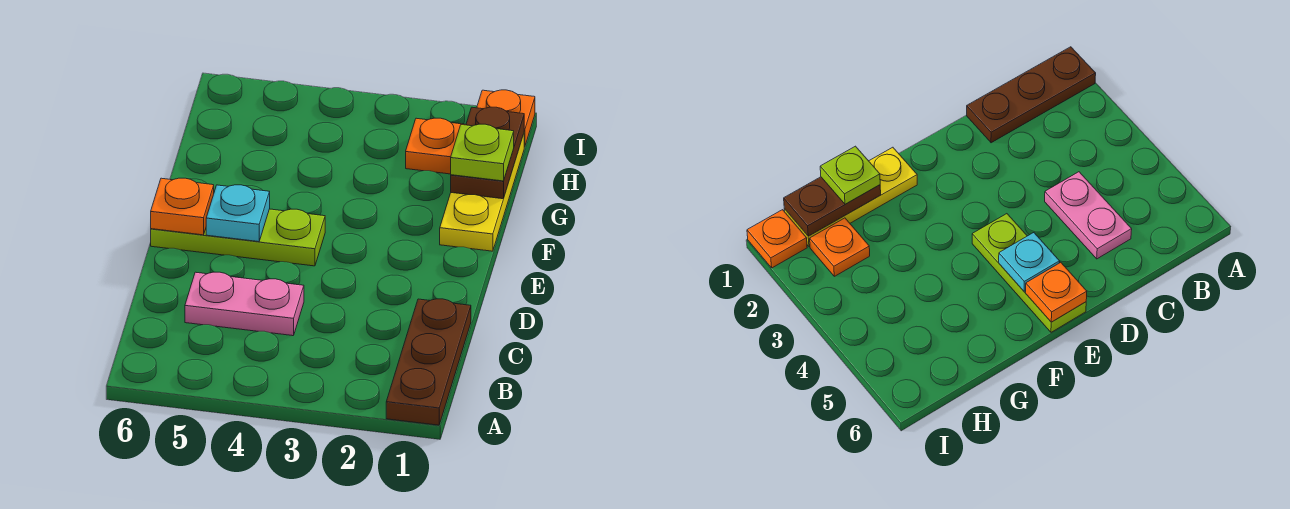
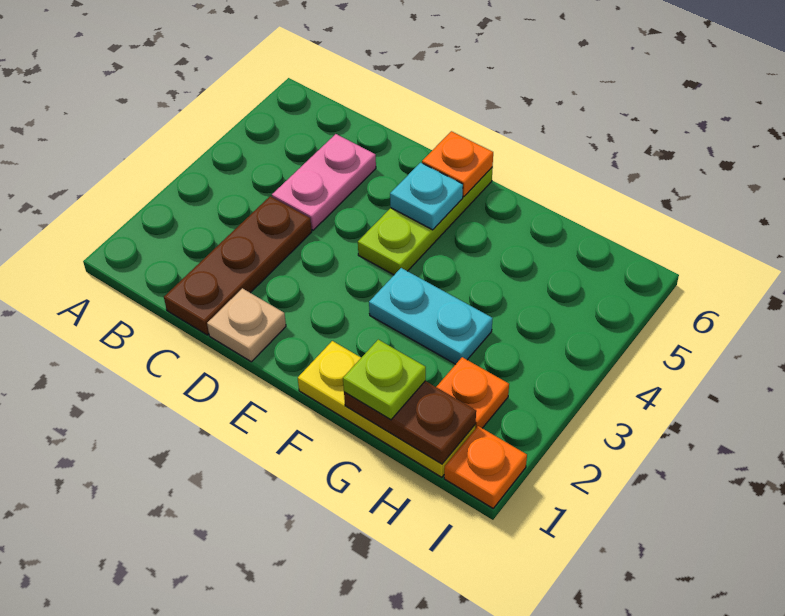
brown 1x3 plate [386,299,471,425] -> brown 1x3 plate turned to [164,196,312,335]
none -> tan 1x1 plate [207,288,286,362]
none -> cyan 1x2 plate [369,268,493,364]

